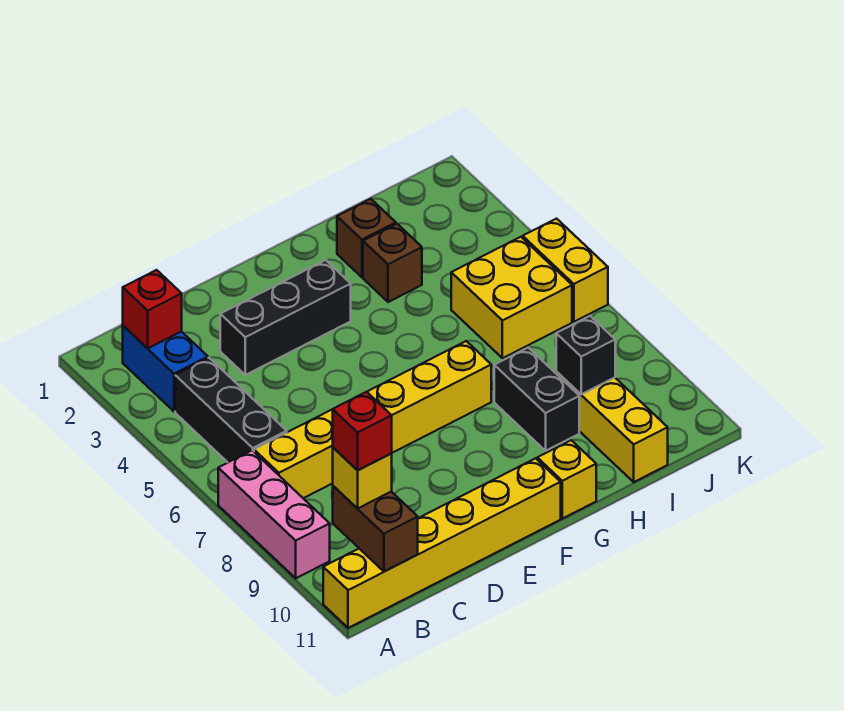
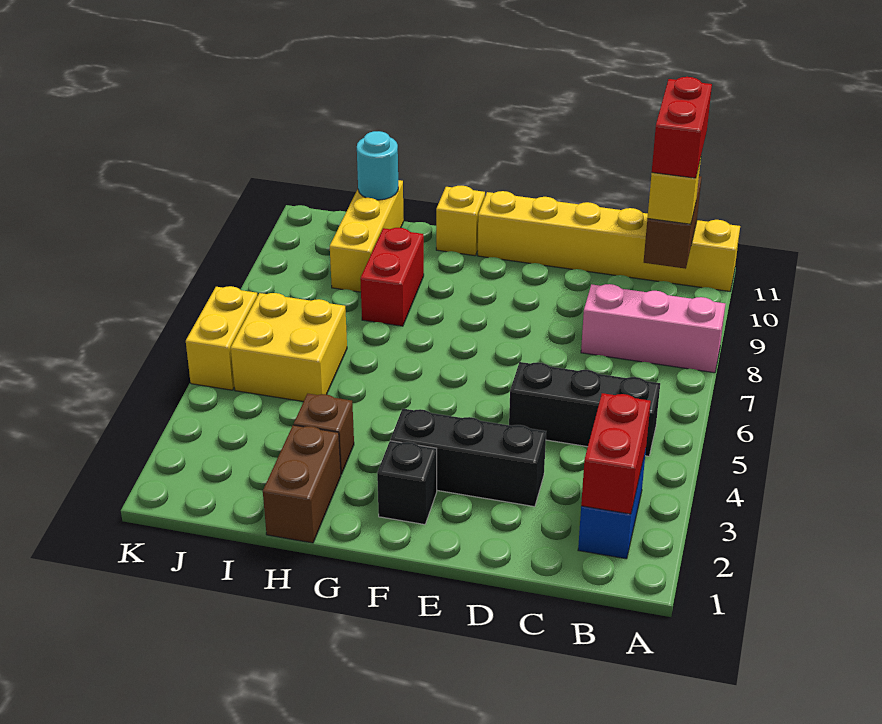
pink 1x3 brick [218,450,330,578] -> pink 1x3 brick turned to [581,284,725,373]
red 1x1 brick [123,270,182,348] -> red 1x2 brick [581,393,651,514]
black 1x3 brick [175,358,287,462] -> black 1x3 brick turned to [509,362,660,456]
yellow 1x6 brick [254,341,491,498] -> none
red 1x1 brick [333,392,392,470] -> red 1x2 brick [652,77,712,178]
brown 1x1 brick [337,199,396,277] -> brown 1x2 brick [263,425,341,543]
black 1x2 brick [494,348,579,451] -> red 1x2 brick [360,228,424,326]
black 1x1 brick [556,316,615,394] -> black 1x1 brick moved to [377,441,437,525]
none -> cyan 1x1 round brick [357,131,398,200]

